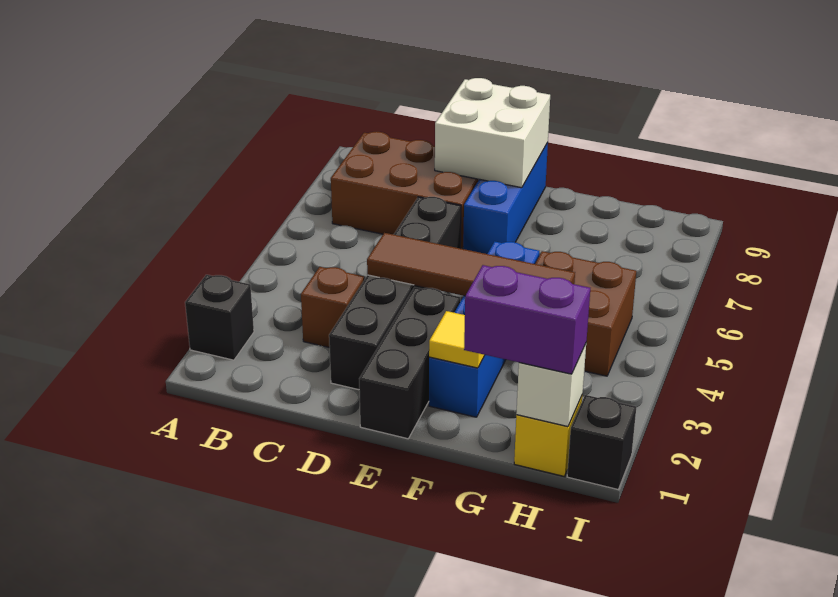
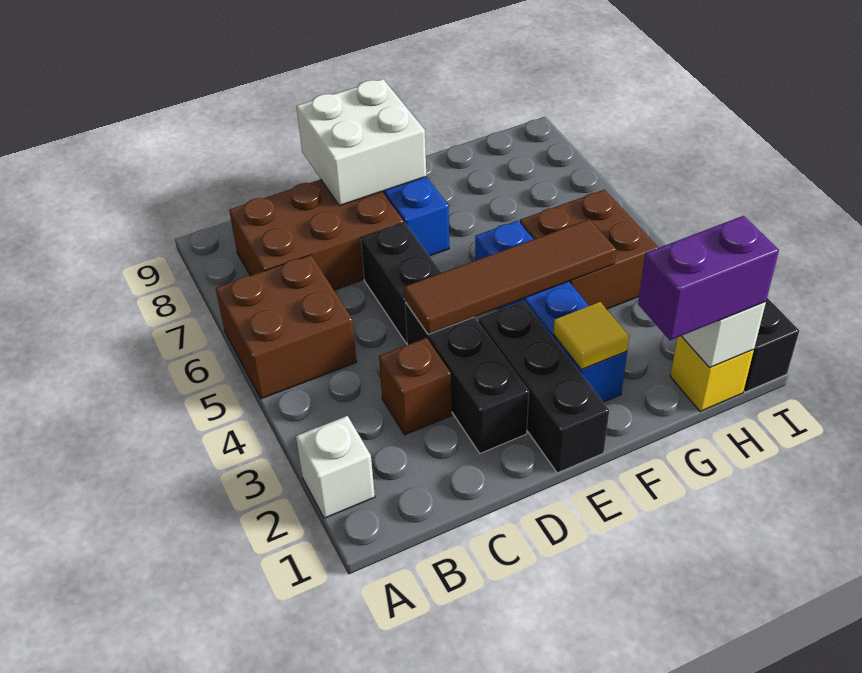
black 1x1 brick [185,275,254,360] -> white 1x1 brick [296,416,375,518]
none -> brown 2x2 brick [216,255,357,399]

